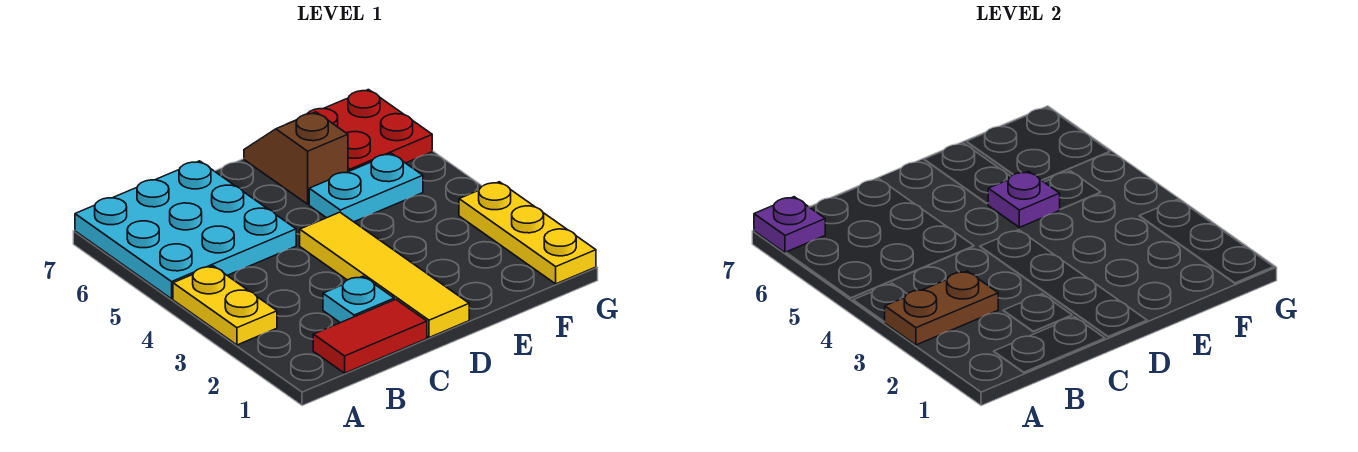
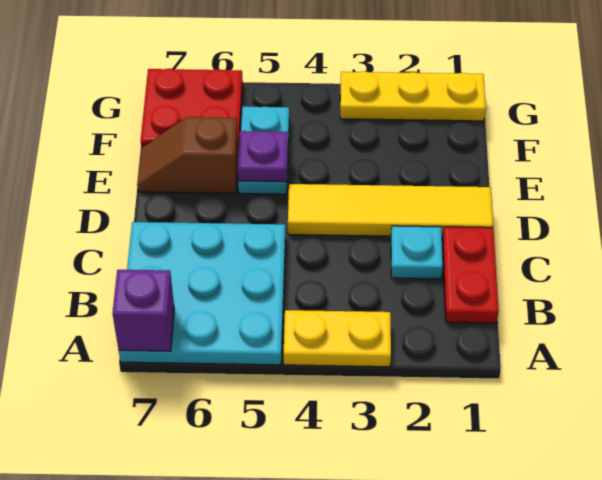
brown 1x2 plate [885,271,998,345] -> none
purple 1x1 plate [754,197,825,253] -> purple 1x1 brick [113,270,174,351]
red 1x2 tile [313,299,427,373] -> red 1x2 plate [442,227,499,323]

